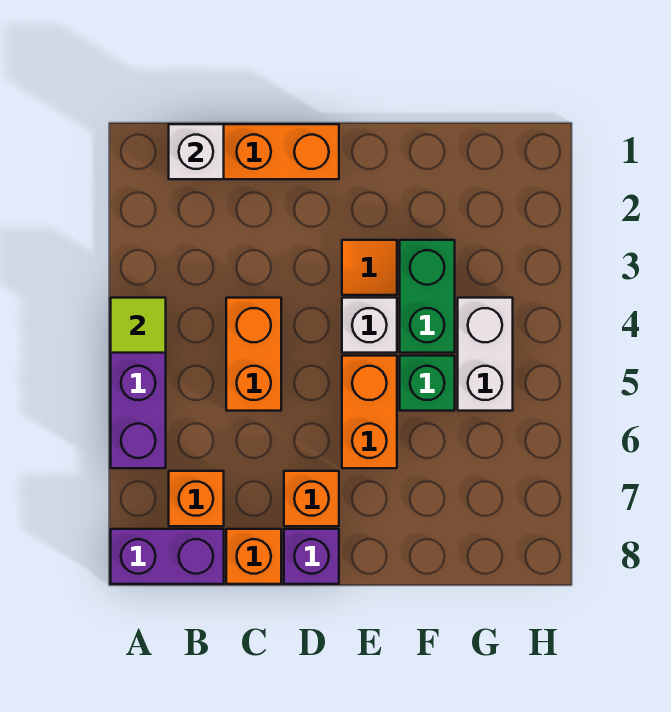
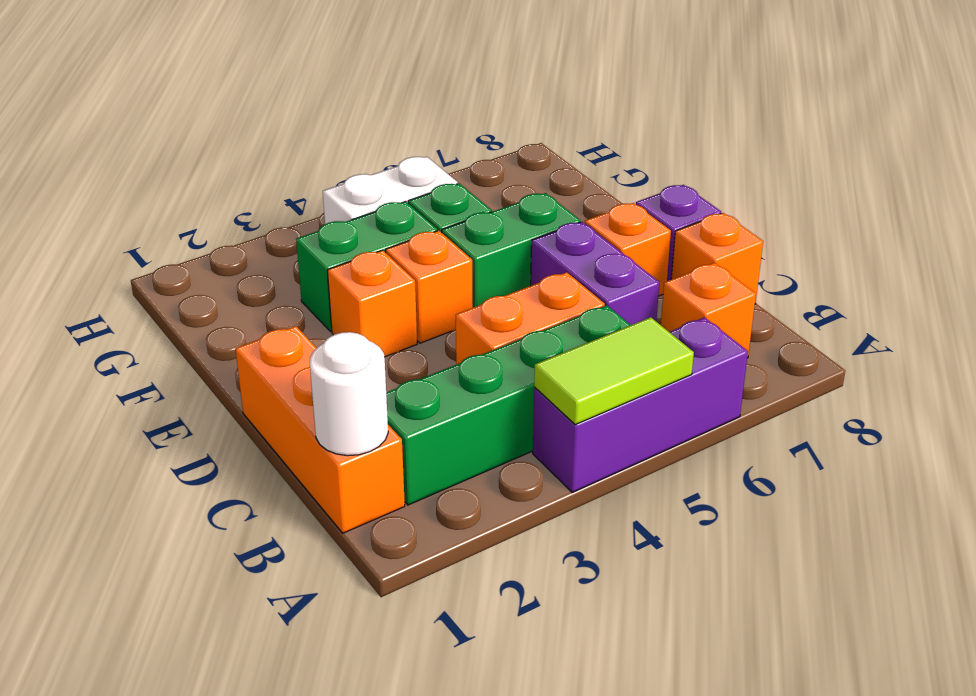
lime 1x1 tile [111,298,166,353] -> lime 1x2 tile [534,317,694,425]
purple 1x2 brick [111,529,224,584] -> purple 1x2 brick moved to [531,222,659,325]
white 1x1 brick [169,124,224,179] -> white 1x1 round brick [310,332,388,456]
none -> green 1x4 brick [386,305,630,505]
orange 1x1 tile [342,240,397,295] -> orange 1x1 brick [327,250,417,357]
white 1x1 brick [342,298,397,353] -> orange 1x1 brick [386,231,473,343]
orange 1x2 brick [342,356,397,468] -> green 1x2 brick [442,193,580,308]

